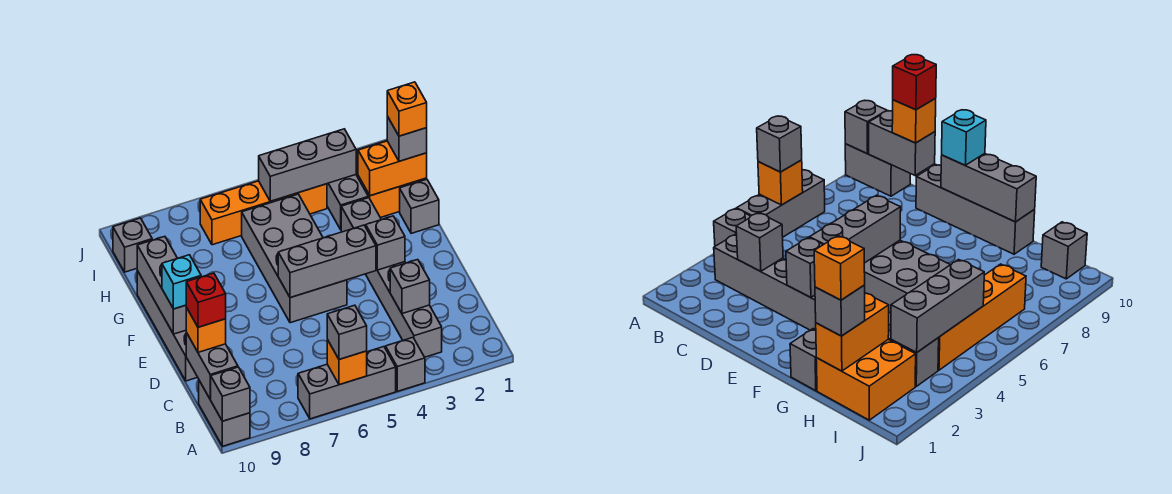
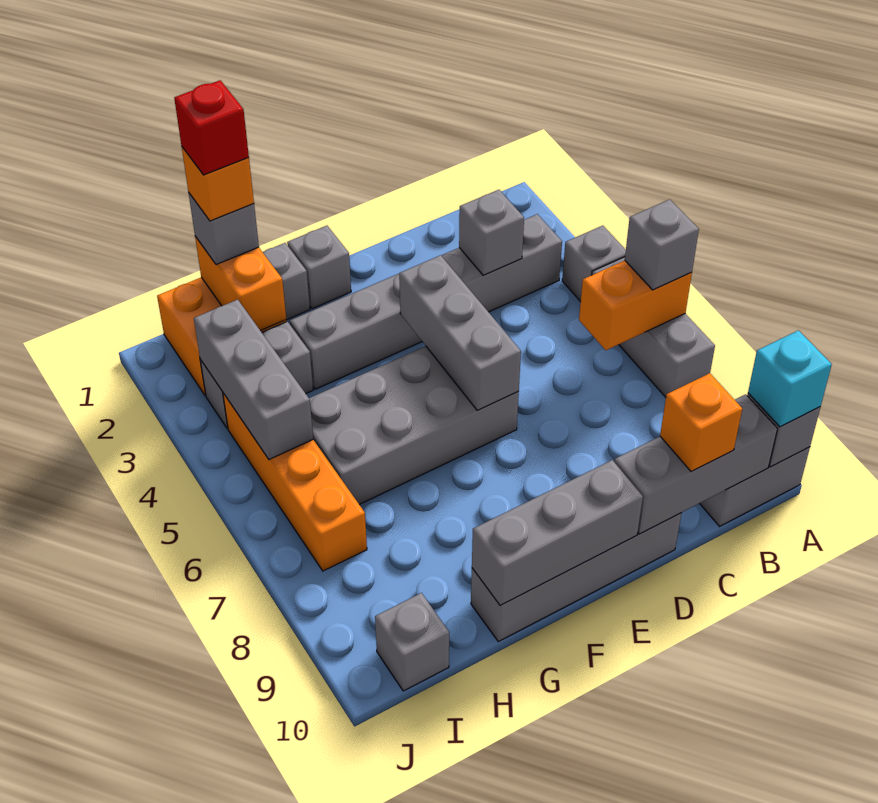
orange 1x1 brick [327,340,367,385] -> orange 1x2 brick [579,261,692,350]
grey 1x2 brick [186,333,238,399] -> grey 1x3 brick [614,394,777,534]
red 1x1 brick [186,273,226,327] -> red 1x1 brick moved to [174,80,249,175]
grey 1x1 brick [366,216,405,270] -> grey 1x1 brick moved to [287,226,351,309]
cyan 1x1 brick [162,255,201,309] -> cyan 1x1 brick moved to [748,330,832,427]

